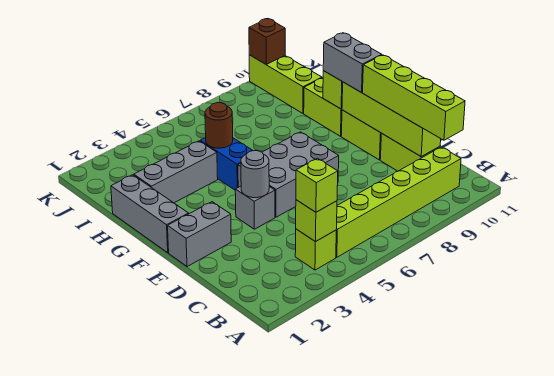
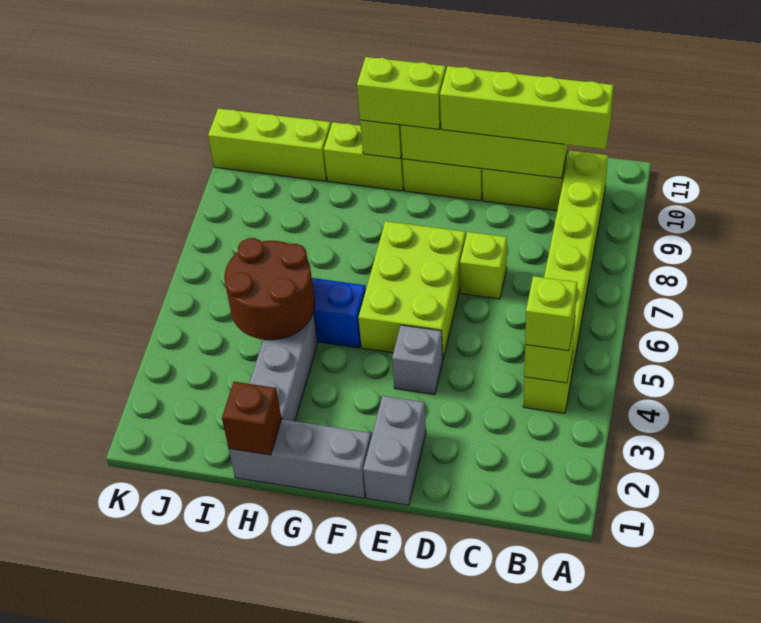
none -> lime 1x1 brick [460,232,507,299]
grey 1x1 round brick [241,151,269,198] -> none
grey 2x3 brick [238,132,339,217] -> lime 2x3 brick [358,221,466,359]
grey 1x2 brick [323,33,382,92] -> lime 1x2 brick [357,57,446,129]
brown 1x1 round brick [205,103,233,148] -> brown 2x2 round brick [224,238,315,340]
brown 1x1 brick [249,19,285,65] -> brown 1x1 brick moved to [222,382,282,455]

